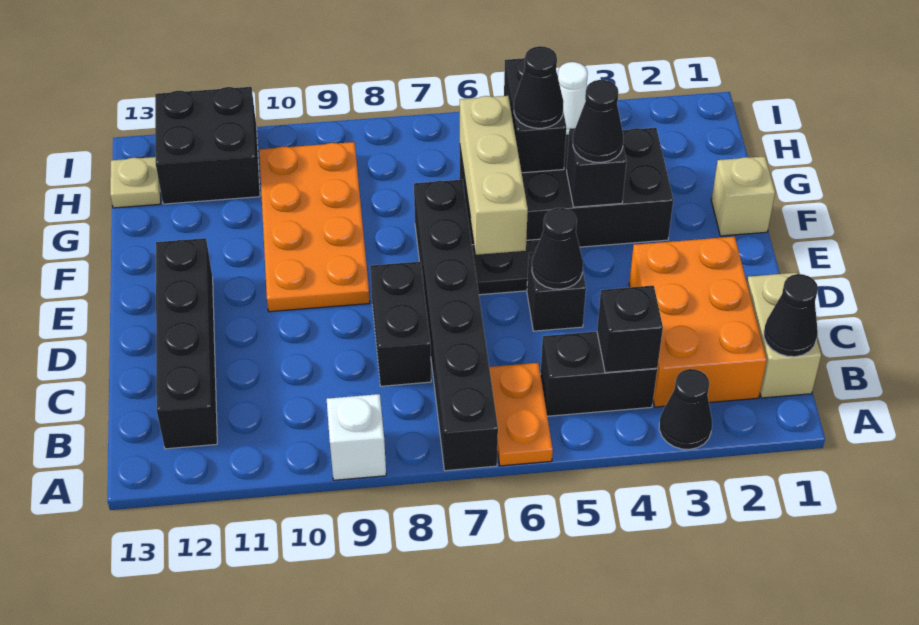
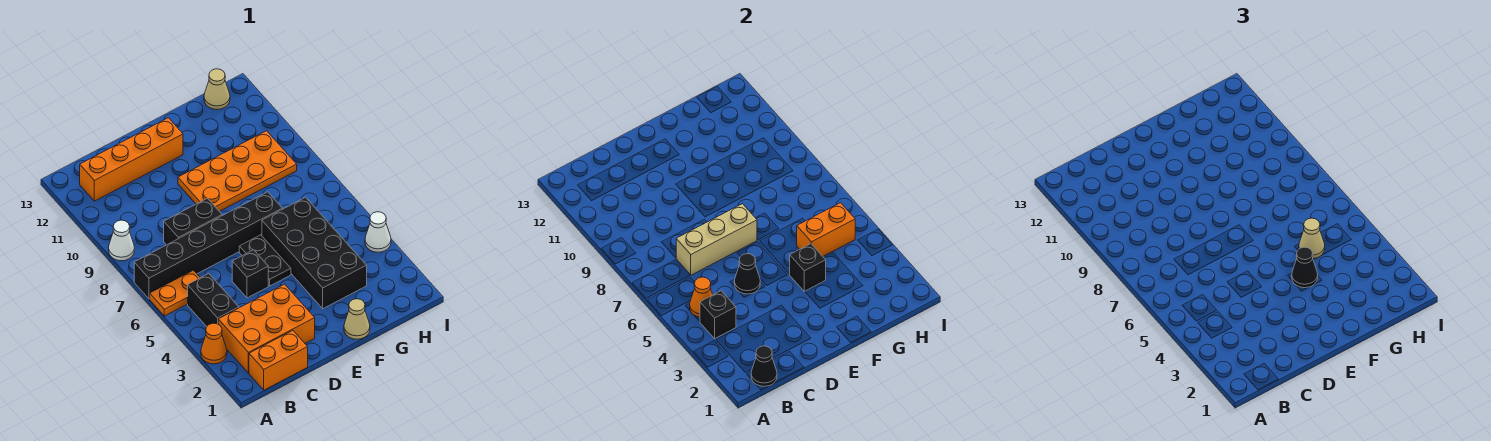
black 1x1 cone [659,369,712,449] -> orange 1x1 cone [201,323,227,364]
white 1x1 brick [327,394,386,480] -> white 1x1 cone [109,220,134,261]
tan 1x2 brick [747,273,821,398] -> orange 1x2 brick [249,331,308,390]
none -> orange 1x1 cone [690,277,713,317]
black 1x4 brick [156,238,217,449] -> orange 1x4 brick [80,118,183,201]
tan 1x3 brick [460,96,528,255] -> tan 1x3 brick moved to [676,204,757,275]
tan 1x1 brick [711,156,775,236] -> tan 1x1 cone [344,299,370,339]
black 1x2 brick [504,58,566,173] -> orange 1x2 brick [797,203,855,256]
black 1x1 cone [514,46,564,128] -> tan 1x1 cone [1299,218,1325,258]
black 2x2 brick [155,87,260,204] -> none
tan 1x1 plate [110,157,161,208] -> tan 1x1 cone [204,69,230,110]

